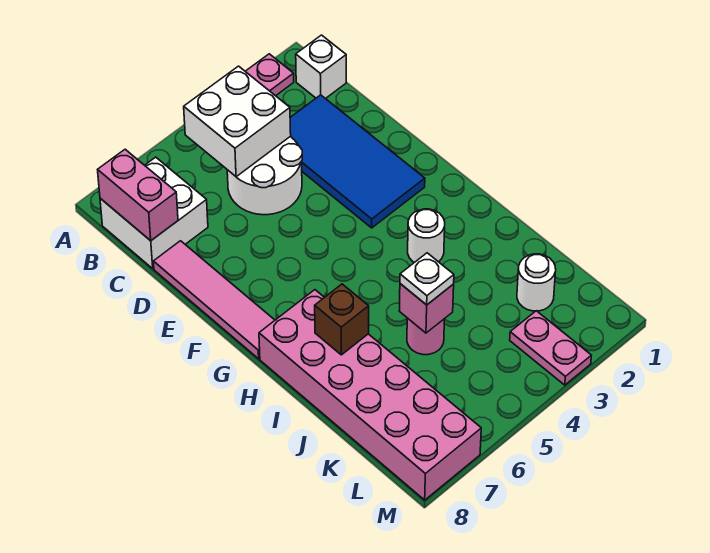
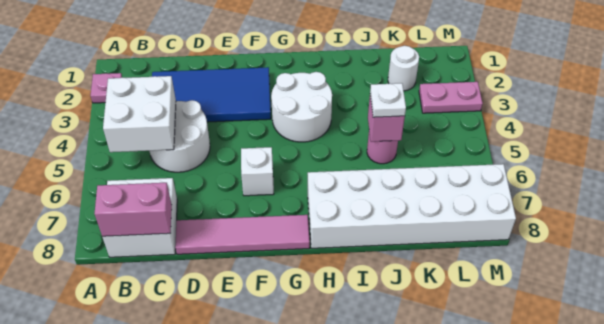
white 1x1 brick [296,35,346,99] -> white 1x1 brick moved to [241,147,274,196]
white 1x1 round brick [408,209,445,263] -> white 2x2 round brick [271,72,332,142]
pink 2x6 brick [259,290,481,500] -> white 2x6 brick [308,164,516,248]
brown 1x1 brick [315,284,369,355] -> none

